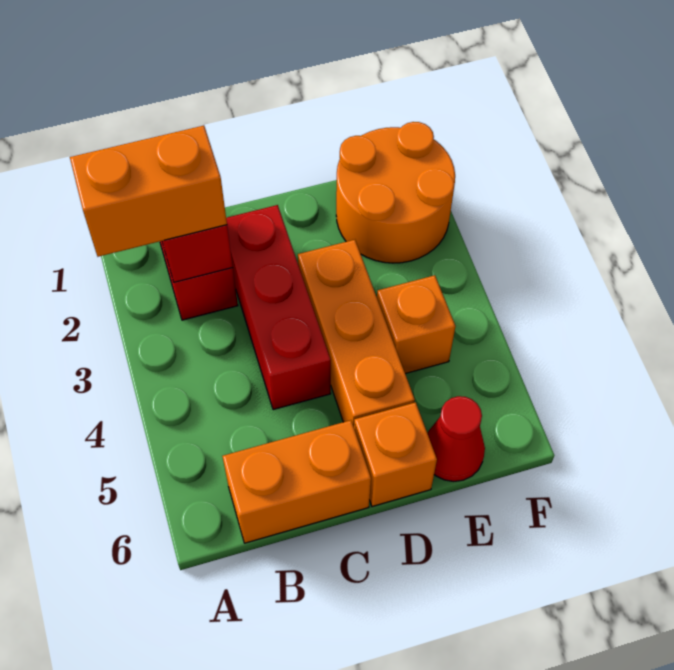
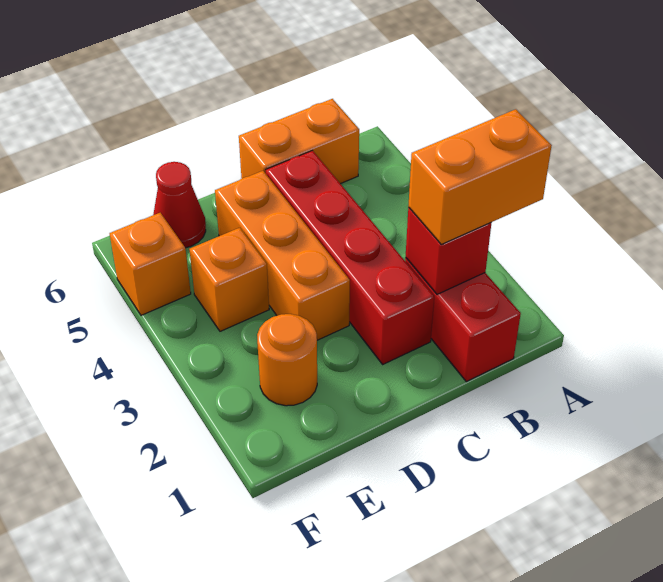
red 1x3 brick [226,205,331,410] -> red 1x4 brick [266,151,434,364]
orange 1x1 brick [354,402,437,506] -> orange 1x1 brick moved to [110,213,191,315]
orange 2x2 round brick [336,122,455,263] -> orange 1x1 round brick [257,314,317,406]

